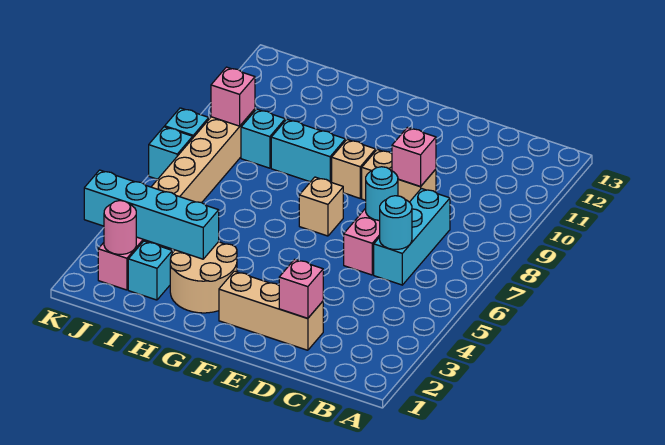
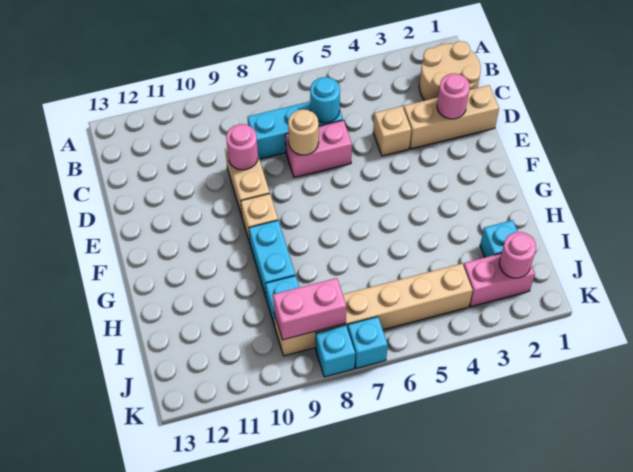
tan 1x3 brick [219,271,323,350] -> tan 1x3 brick turned to [404,85,499,149]
pink 1x1 brick [279,259,323,318] -> pink 1x1 round brick [437,73,470,119]
cyan 1x1 round brick [366,167,398,221] -> tan 1x1 round brick [288,109,319,155]
pink 1x1 brick [392,128,436,187] -> pink 1x1 round brick [226,124,258,170]
tan 1x1 brick [299,177,343,236] -> tan 1x1 brick moved to [373,106,411,156]
tan 2x2 round brick [170,242,237,313] -> tan 2x2 round brick moved to [419,41,481,101]
cyan 1x4 brick [84,170,219,259] -> none
pink 1x1 brick [211,67,255,126] -> pink 1x2 brick [273,278,347,340]

